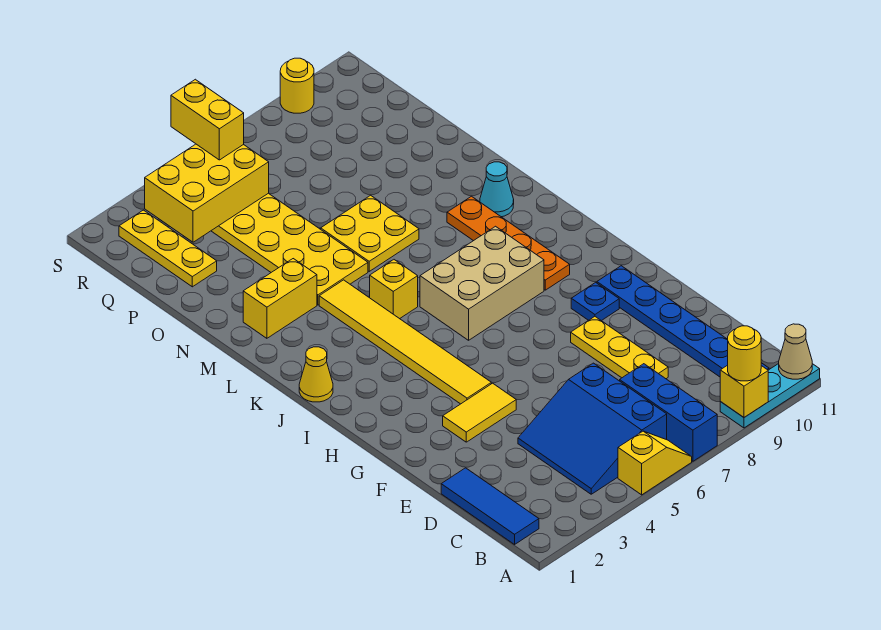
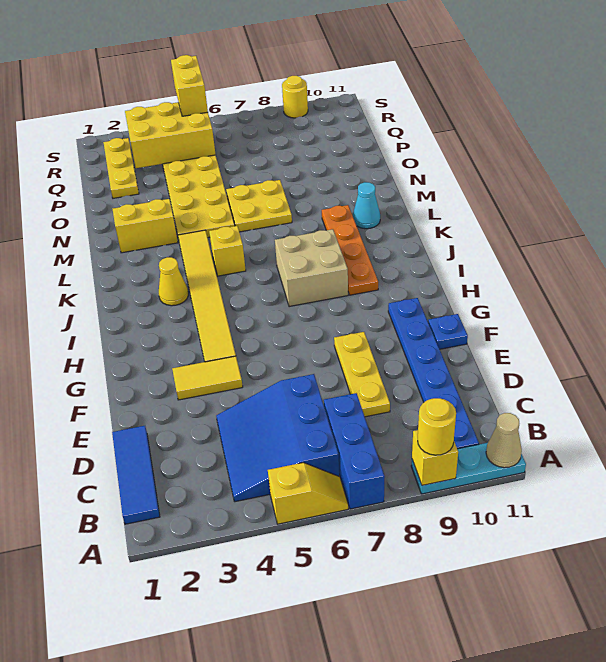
blue 1x1 plate [571,282,619,321] -> blue 1x1 plate moved to [428,314,468,349]
tan 2x3 brick [420,226,544,340] -> tan 2x2 brick [275,229,348,307]
yellow 1x1 cone [299,347,333,402] -> yellow 1x1 cone moved to [159,257,188,306]

